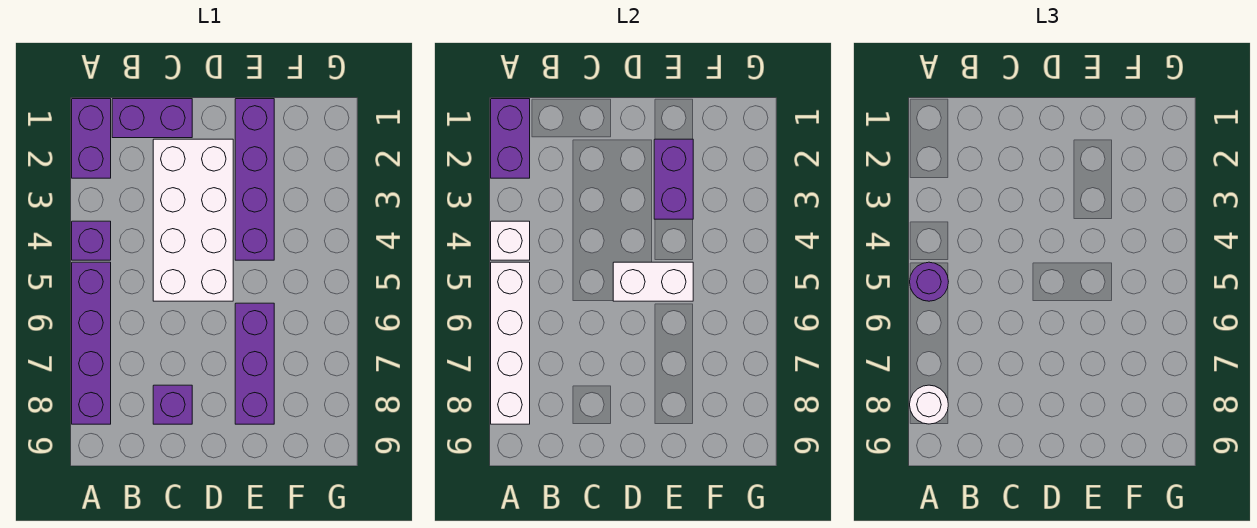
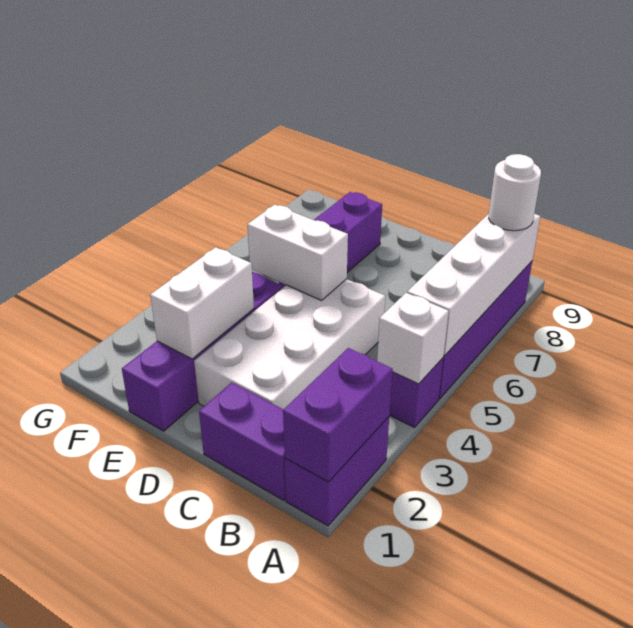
purple 1x1 round brick [910,262,948,301] -> none
purple 1x1 brick [153,385,192,424] -> none
purple 1x2 brick [654,139,693,219] -> white 1x2 brick [150,247,254,359]

